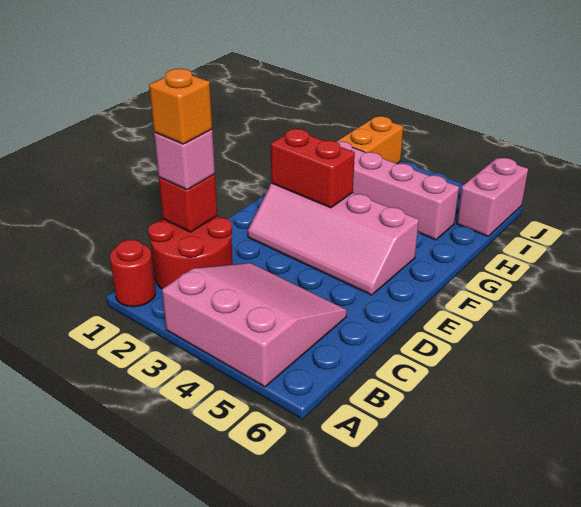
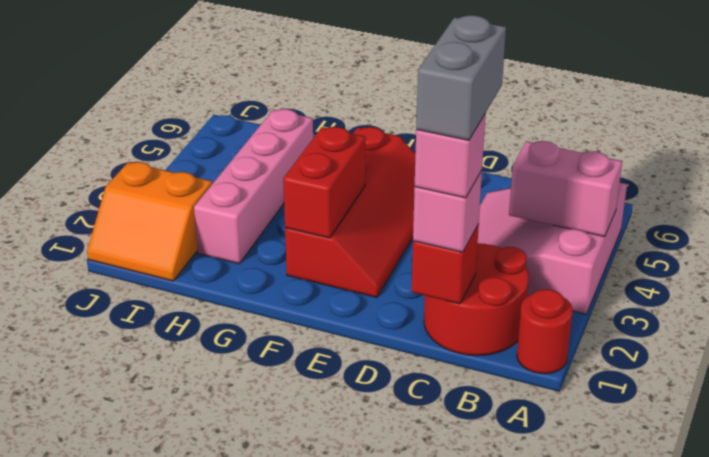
orange 1x1 brick [149,69,212,144] -> pink 1x1 brick [415,114,486,198]
none -> grey 1x2 brick [416,15,506,140]
pink 2x4 slope [248,183,419,295] -> red 2x4 slope [285,127,415,297]
pink 1x2 brick [457,158,528,236] -> pink 1x2 brick moved to [509,141,622,237]

